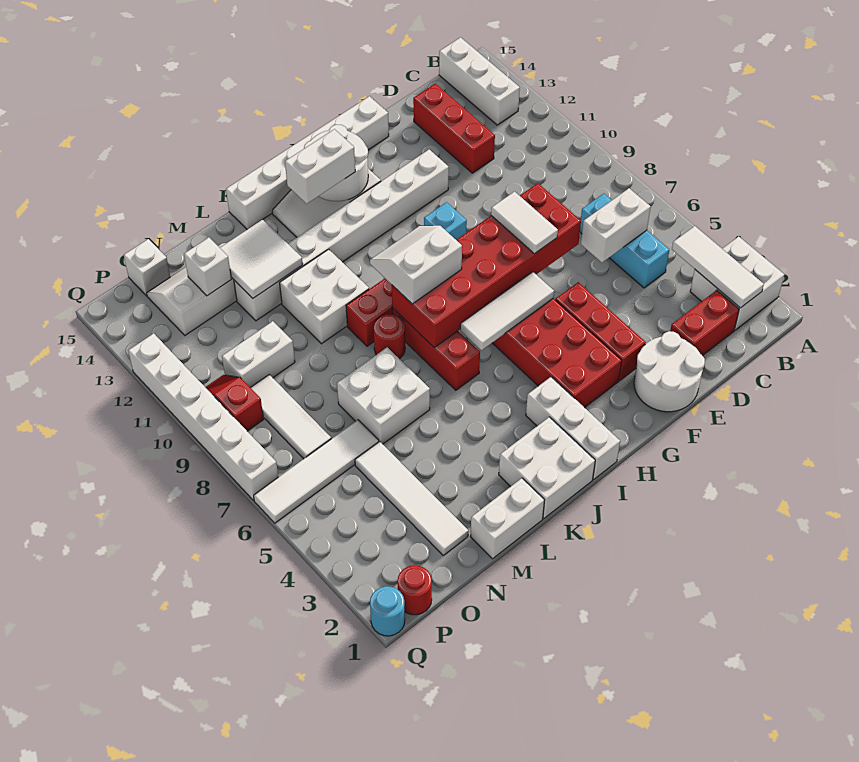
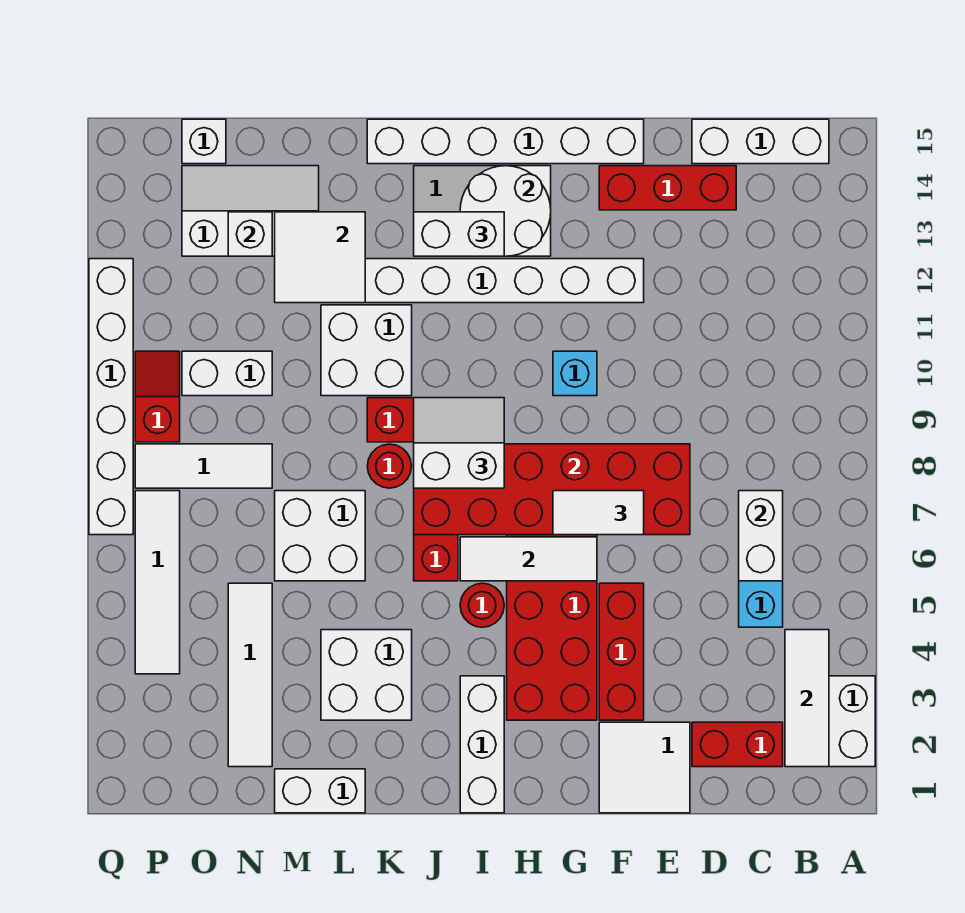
white 1x3 brick [439,37,520,125] -> white 1x3 brick turned to [692,119,829,164]
white 1x2 brick [581,188,651,262] -> white 1x2 brick turned to [739,491,783,581]
red 1x3 brick [413,84,495,173] -> red 1x3 brick turned to [599,166,736,210]
white 2x2 round brick [634,331,705,412] -> white 2x2 tile [599,722,690,813]
white 1x2 tile [491,192,558,254] -> white 1x2 tile turned to [553,491,644,535]
white 2x2 brick [499,417,595,518] -> white 2x2 brick moved to [321,630,412,720]
white 1x4 tile [254,420,379,523] -> white 1x4 tile turned to [135,491,180,674]
white 1x3 tile [250,375,331,459] -> white 1x3 tile turned to [135,444,272,488]
red 1x1 round brick [398,565,432,615] -> red 1x1 round brick moved to [460,583,504,627]
cyan 1x1 round brick [370,586,405,636] -> none

